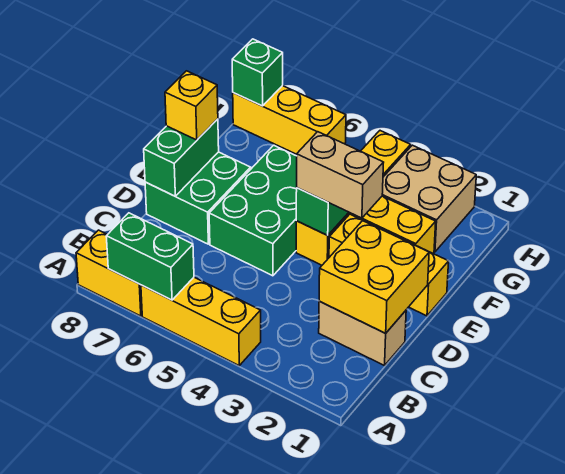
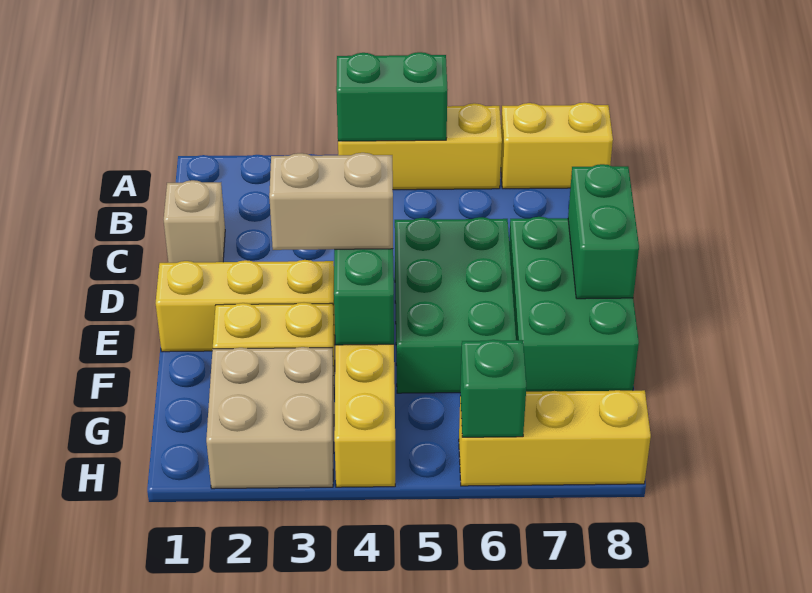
green 1x2 brick [106,213,194,300] -> green 1x2 brick moved to [336,52,448,141]
tan 1x2 brick [319,301,406,366] -> tan 1x1 brick [164,180,225,263]
yellow 2x2 brick [319,221,429,333] -> none
green 2x2 brick [145,152,251,244] -> green 2x3 brick [509,217,639,392]
yellow 1x1 brick [165,71,218,140] -> none
green 1x1 brick [232,39,283,106] -> green 1x1 brick moved to [460,340,526,437]

